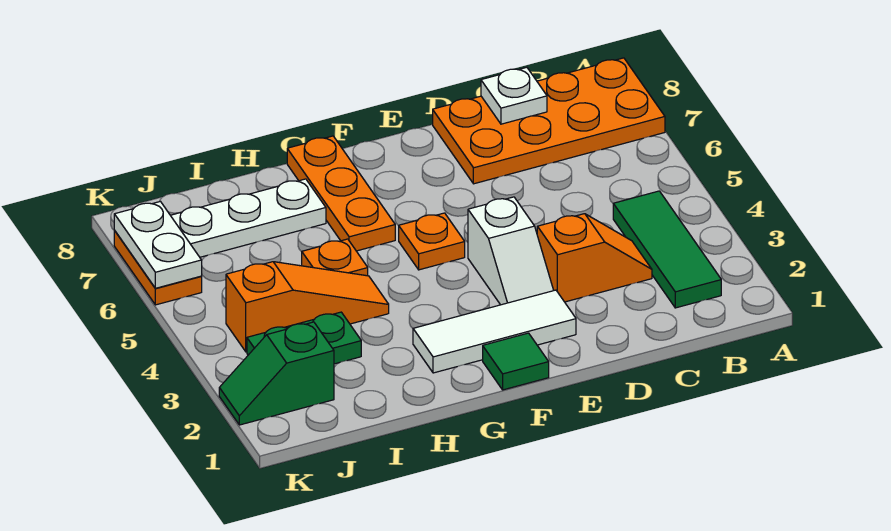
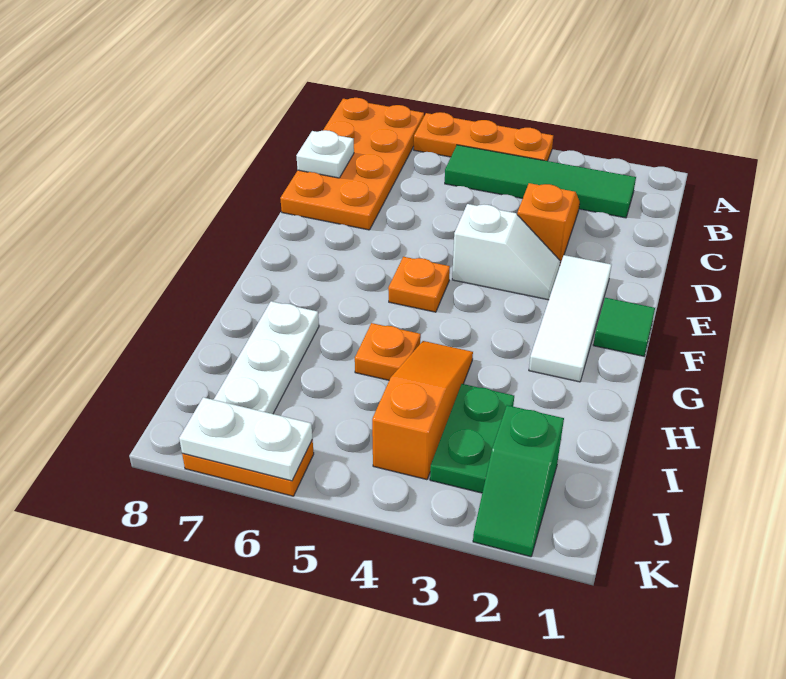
green 1x3 tile [613,191,721,308] -> green 1x4 tile [445,145,636,218]
orange 1x3 plate [287,136,395,251] -> orange 1x3 plate moved to [414,112,553,161]

